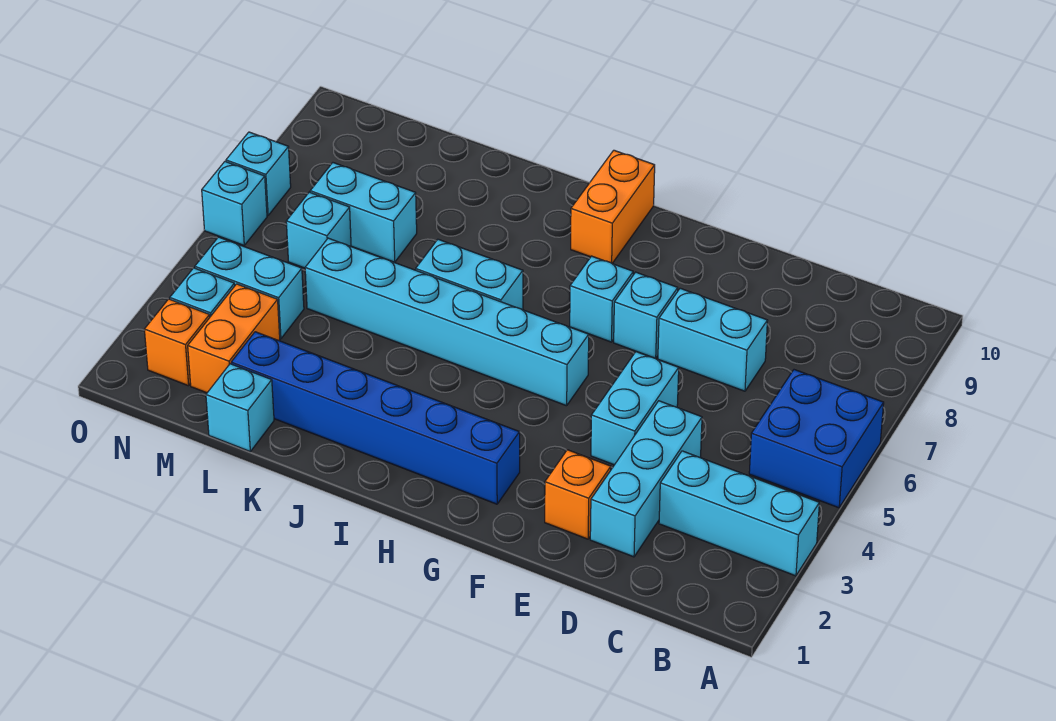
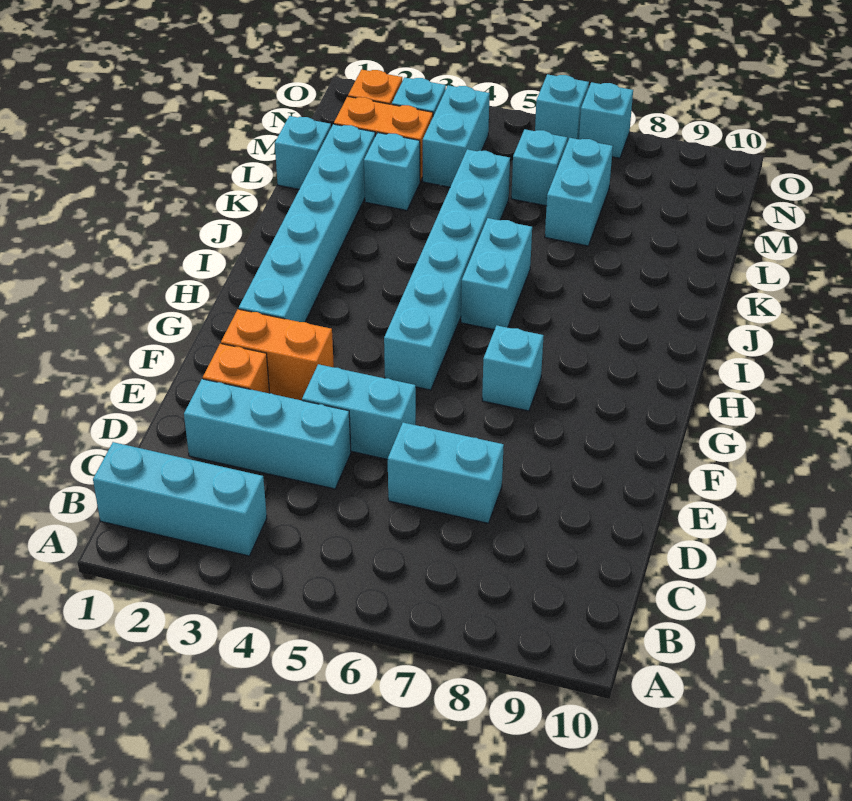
cyan 1x3 brick [659,451,819,576] -> cyan 1x3 brick turned to [93,442,267,556]
blue 2x2 brick [749,370,884,508] -> none
cyan 1x2 brick [658,288,768,391] -> cyan 1x2 brick turned to [388,423,504,523]
cyan 1x1 brick [614,272,678,358] -> cyan 1x1 brick moved to [364,133,420,210]
blue 1x6 brick [231,332,520,504] -> cyan 1x6 brick [239,124,375,322]
orange 1x2 brick [571,150,655,263] -> orange 1x2 brick moved to [221,309,334,400]

